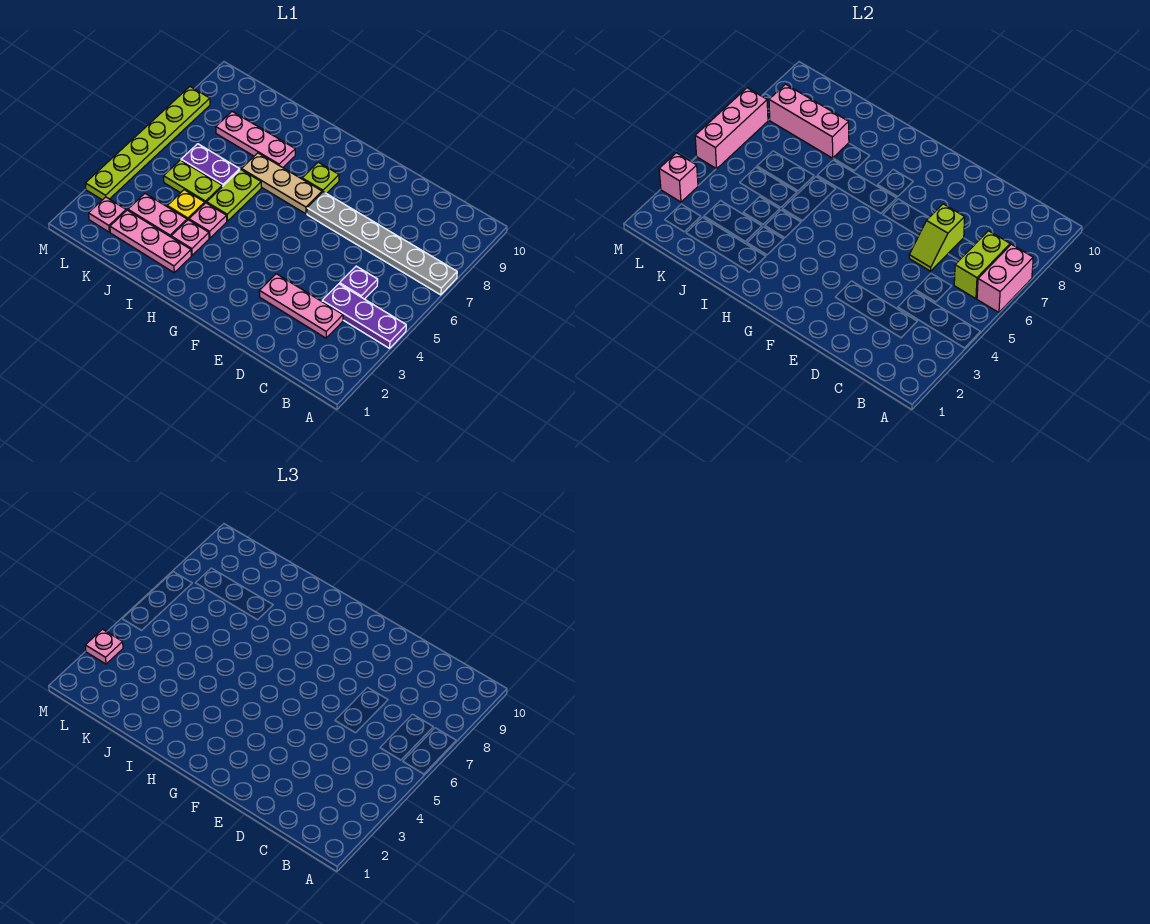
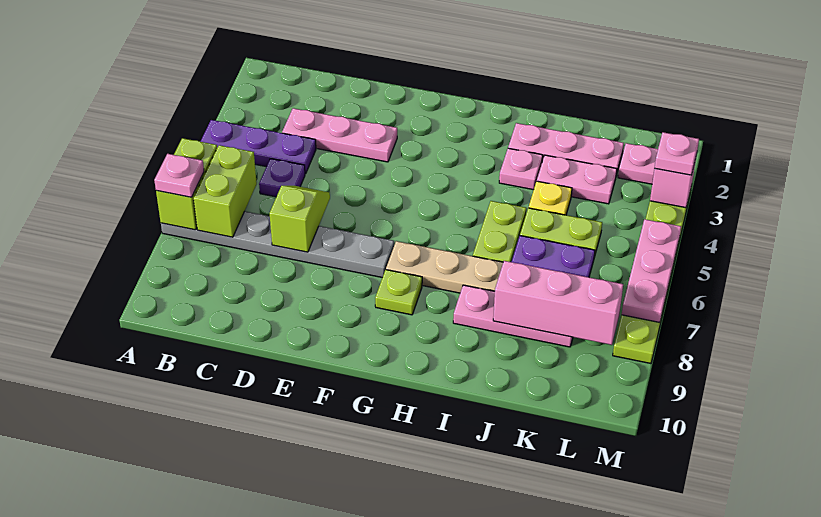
pink 1x2 brick [977,244,1033,313] -> lime 1x2 brick [156,138,217,230]
pink 1x1 plate [189,203,227,238] -> pink 1x1 plate moved to [154,154,204,197]
pink 1x3 brick [695,88,768,169] -> pink 1x3 plate [622,219,681,322]

